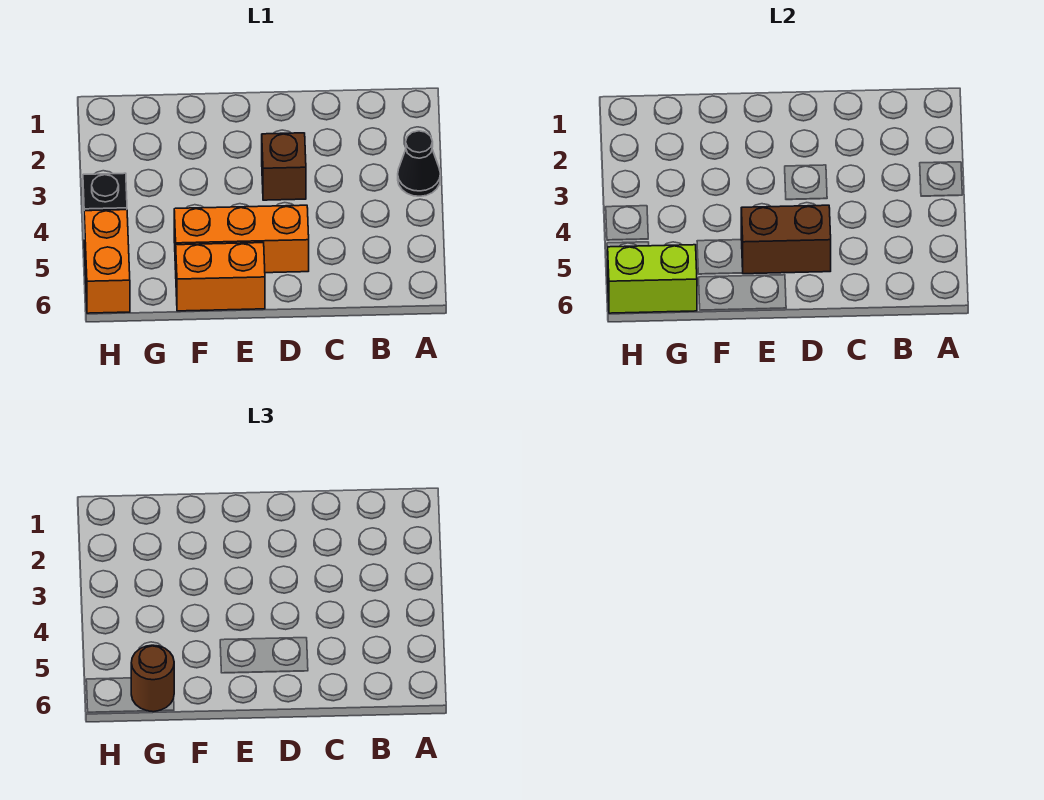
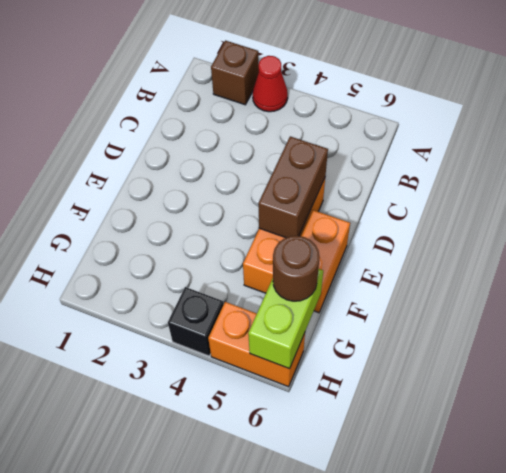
black 1x1 cone [398,131,440,196] -> red 1x1 cone [253,56,288,112]
brown 1x1 brick [262,133,306,200] -> brown 1x1 brick moved to [211,41,259,105]

